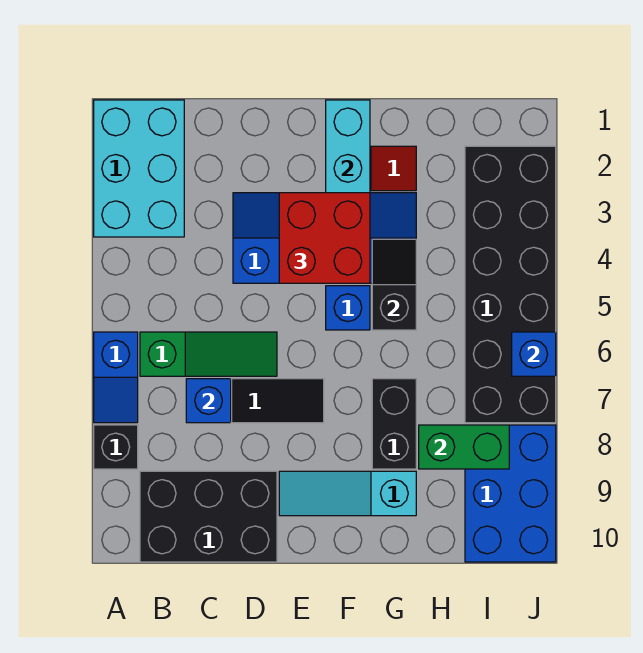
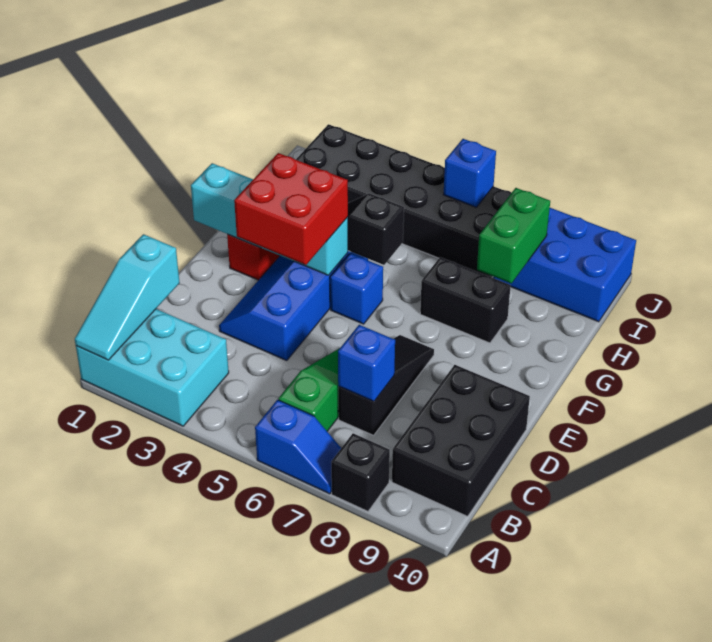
cyan 1x3 slope [279,471,416,516] -> cyan 1x3 slope moved to [75,234,180,360]

